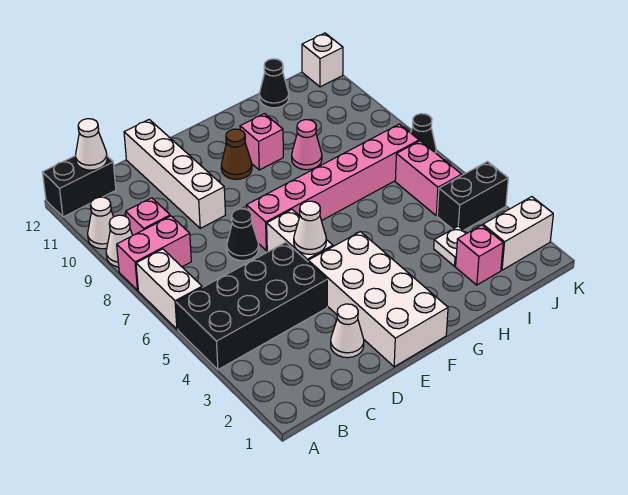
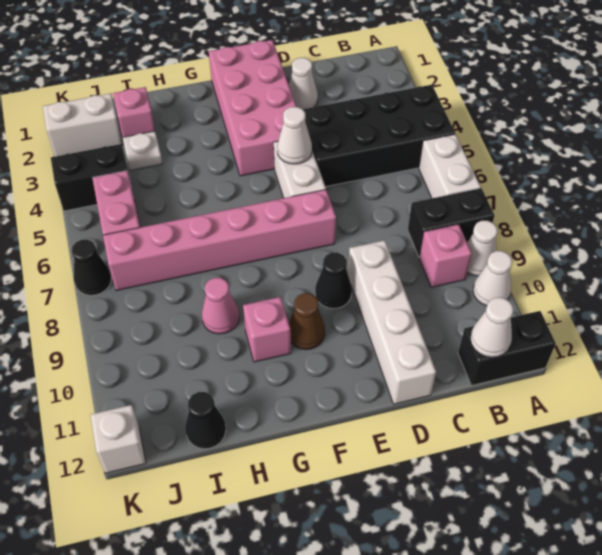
pink 1x2 brick [117,216,191,290] -> black 1x2 brick [408,188,494,257]
black 1x1 cone [227,209,259,261] -> black 1x1 cone moved to [315,253,352,309]
white 2x4 brick [308,232,448,367] -> pink 2x4 brick [209,40,297,176]

